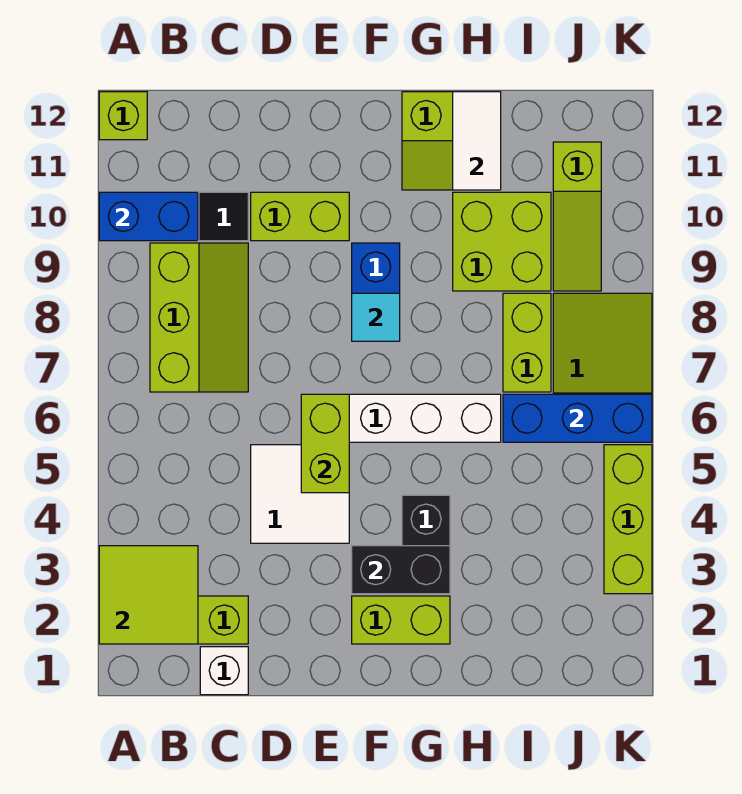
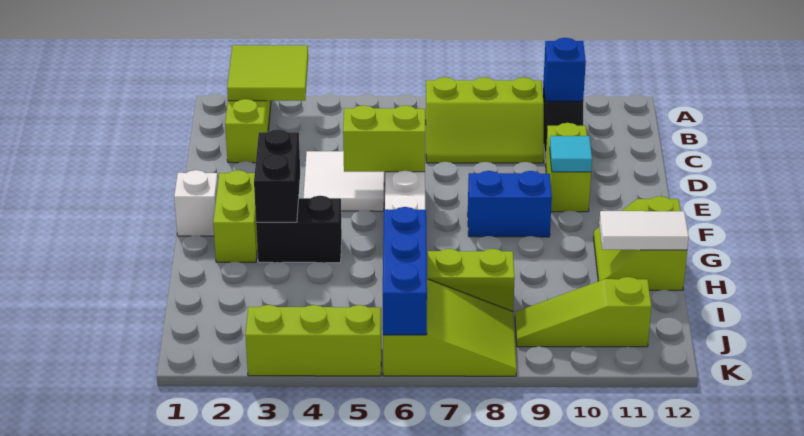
blue 1x2 brick [99,192,198,241] -> blue 1x1 brick [544,38,586,101]
lime 1x1 brick [99,92,147,140] -> none
white 1x1 brick [200,647,248,695] -> white 1x1 brick moved to [174,170,218,236]
cyan 1x1 tile [352,293,400,341] -> cyan 1x1 tile moved to [550,136,592,172]
lime 2x2 brick [453,192,551,291] -> none

